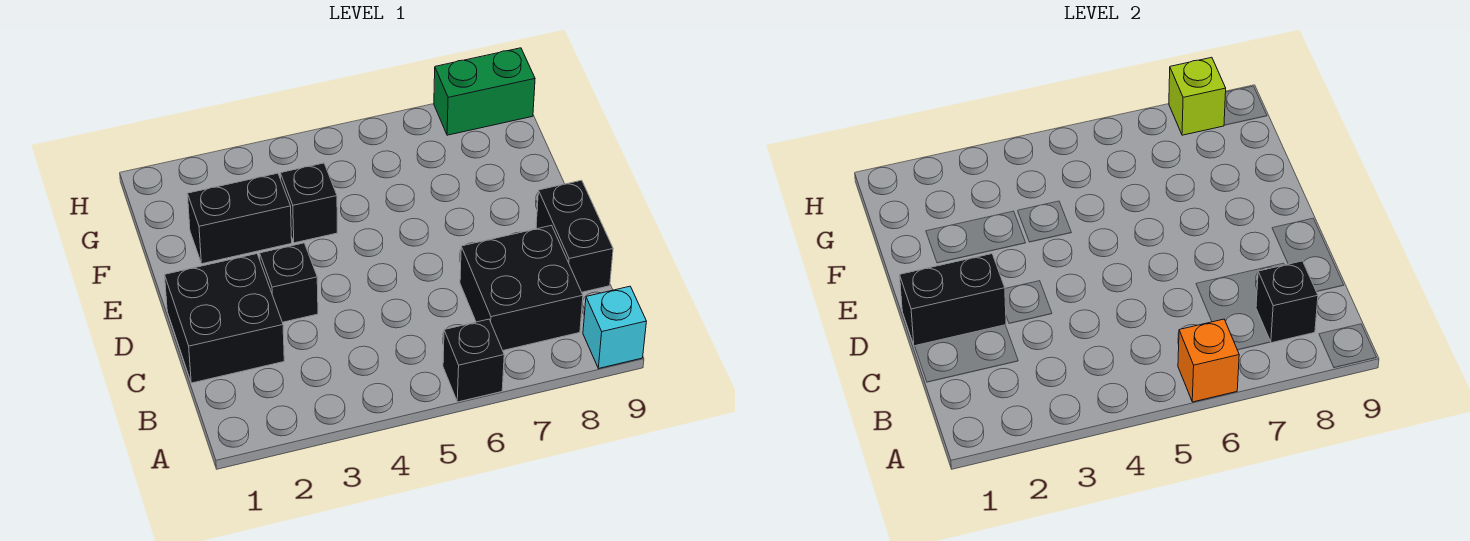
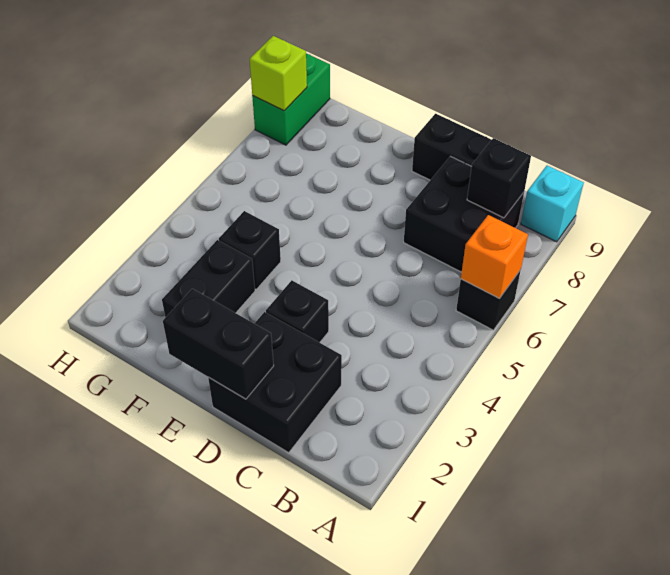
black 1x2 brick [900,254,1006,346] -> black 1x2 brick turned to [163,289,274,399]

